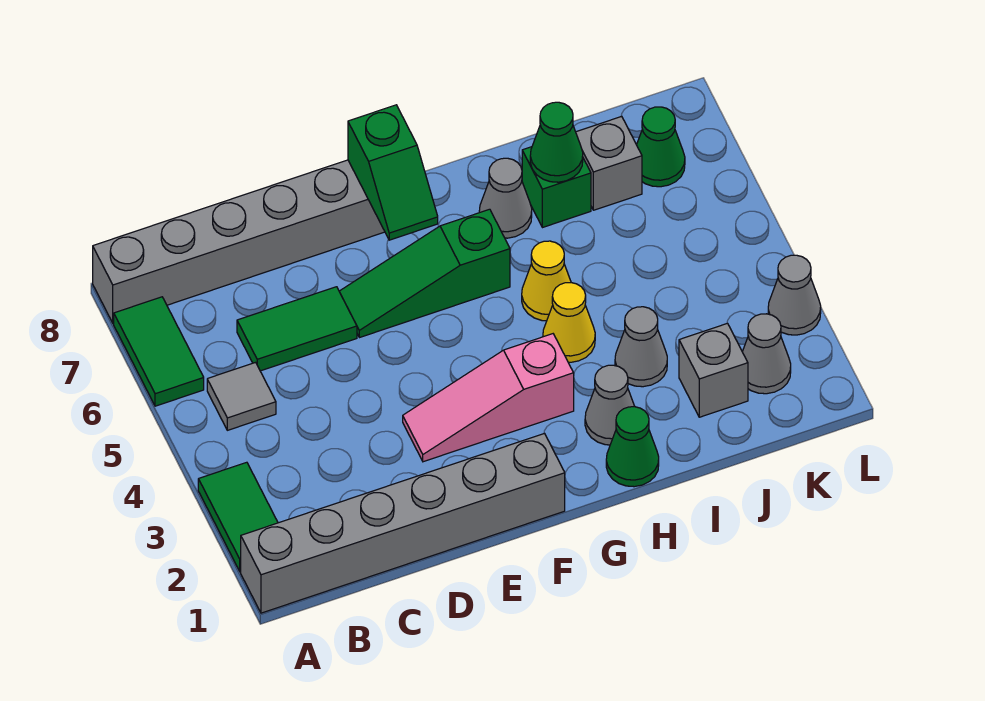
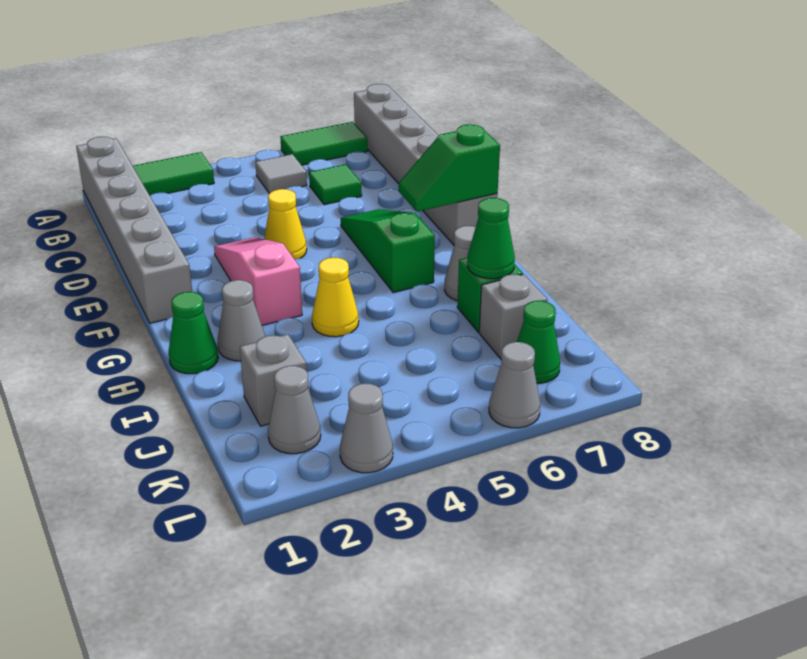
green 1x2 tile [237,287,357,371] -> green 1x1 tile [309,164,362,205]
yellow 1x1 cone [522,241,571,321] -> yellow 1x1 cone moved to [264,189,307,259]
grey 1x1 cone [615,307,667,387] -> grey 1x1 cone moved to [489,342,540,428]

